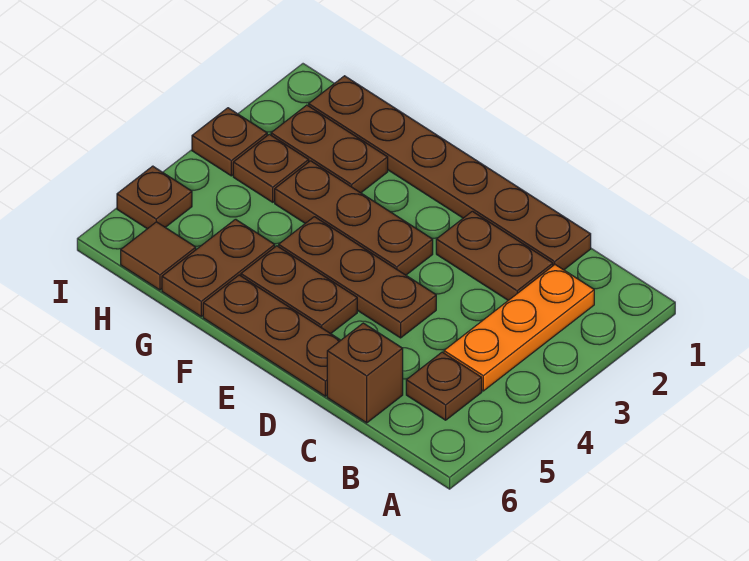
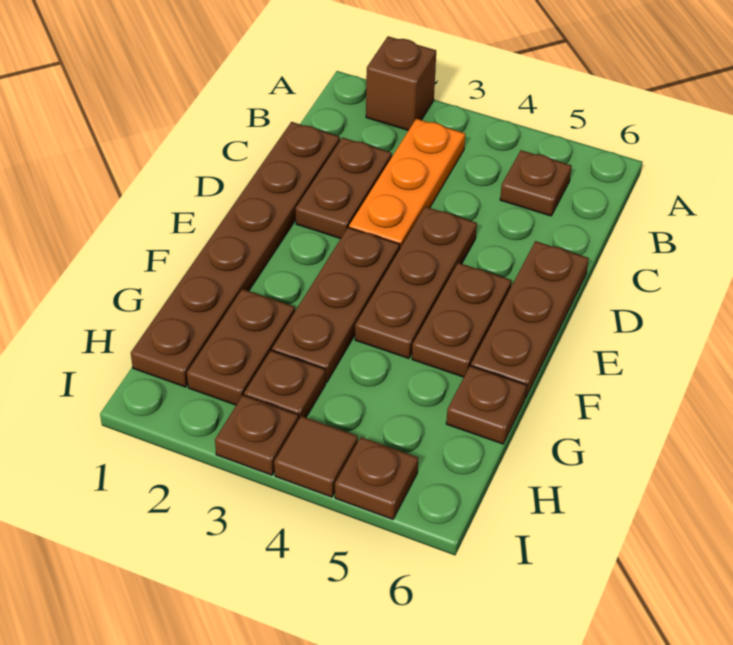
orange 1x3 plate [444,265,594,391] -> orange 1x3 plate turned to [349,119,465,248]
brown 1x1 brick [327,323,403,423] -> brown 1x1 brick moved to [366,36,436,130]
brown 1x2 plate [162,219,275,316] -> brown 1x1 plate [446,366,527,444]
brown 1x1 tile [121,222,196,290] -> brown 1x1 tile moved to [274,416,358,497]

